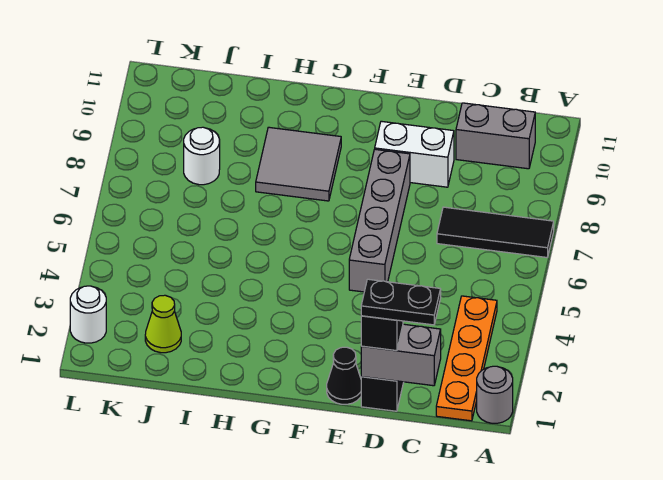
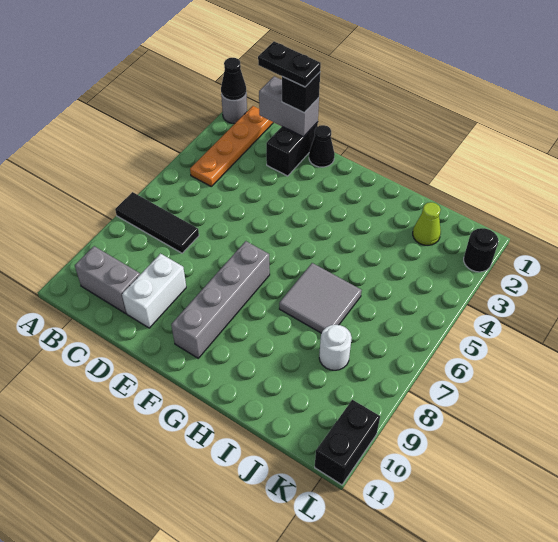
none -> black 1x1 cone [221,58,246,101]
white 1x2 brick [375,121,454,187] -> white 1x2 brick turned to [122,254,186,328]
grey 1x4 brick [349,149,410,292] -> grey 1x4 brick moved to [171,241,270,358]
grey 2x2 tile [256,127,341,201] -> grey 2x2 tile moved to [279,263,362,333]
white 1x1 round brick [70,286,106,343] -> black 1x1 round brick [464,228,498,272]
none -> black 1x2 brick [315,400,380,485]

